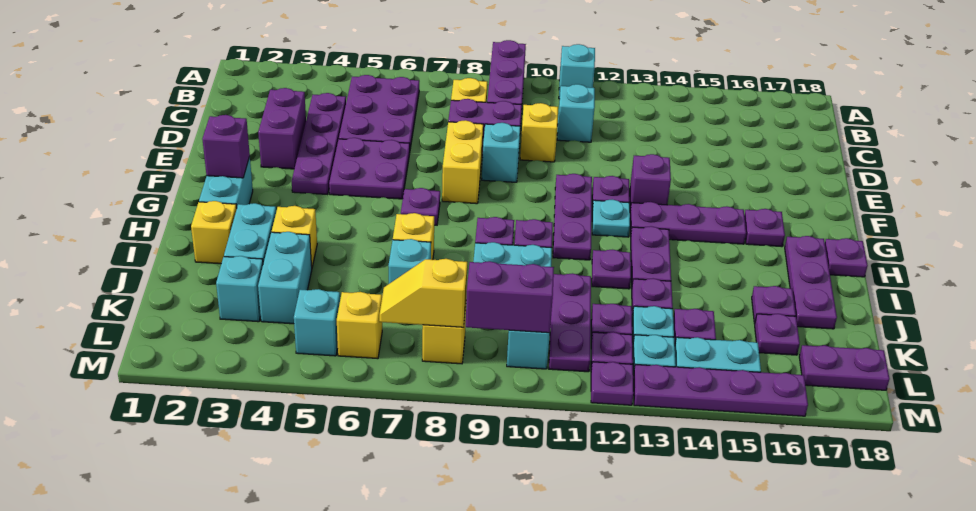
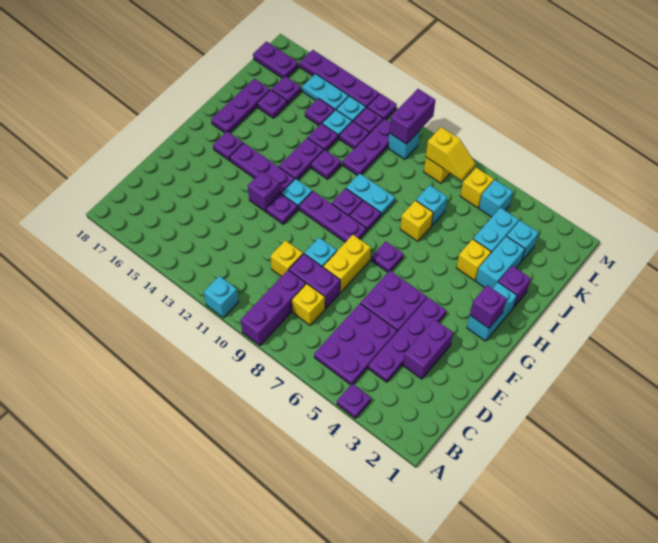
cyan 1x1 brick [557,84,595,142] -> none
purple 1x3 plate [553,174,592,260] -> purple 1x3 plate turned to [299,191,366,242]
purple 1x1 plate [825,238,868,277] -> purple 1x1 plate moved to [337,384,371,418]
yellow 1x1 brick [191,201,237,264] -> purple 1x1 brick [499,266,531,307]
purple 1x2 brick [466,261,554,333] -> purple 1x2 brick turned to [389,89,435,144]

